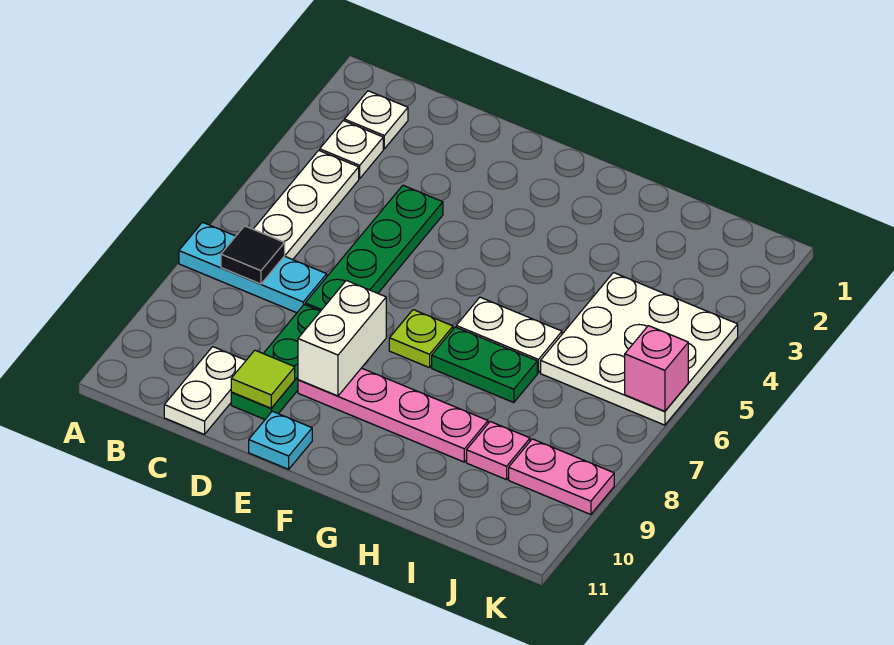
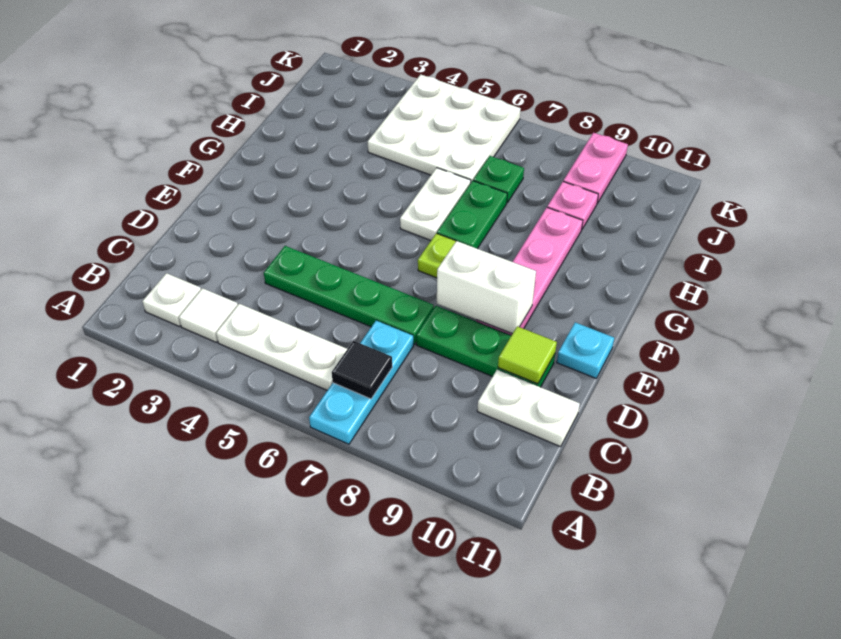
white 1x1 plate [320,121,383,179] -> white 1x1 tile [179,288,238,342]
none -> green 1x1 plate [473,156,524,203]
pink 1x1 brick [625,326,688,411] -> none

